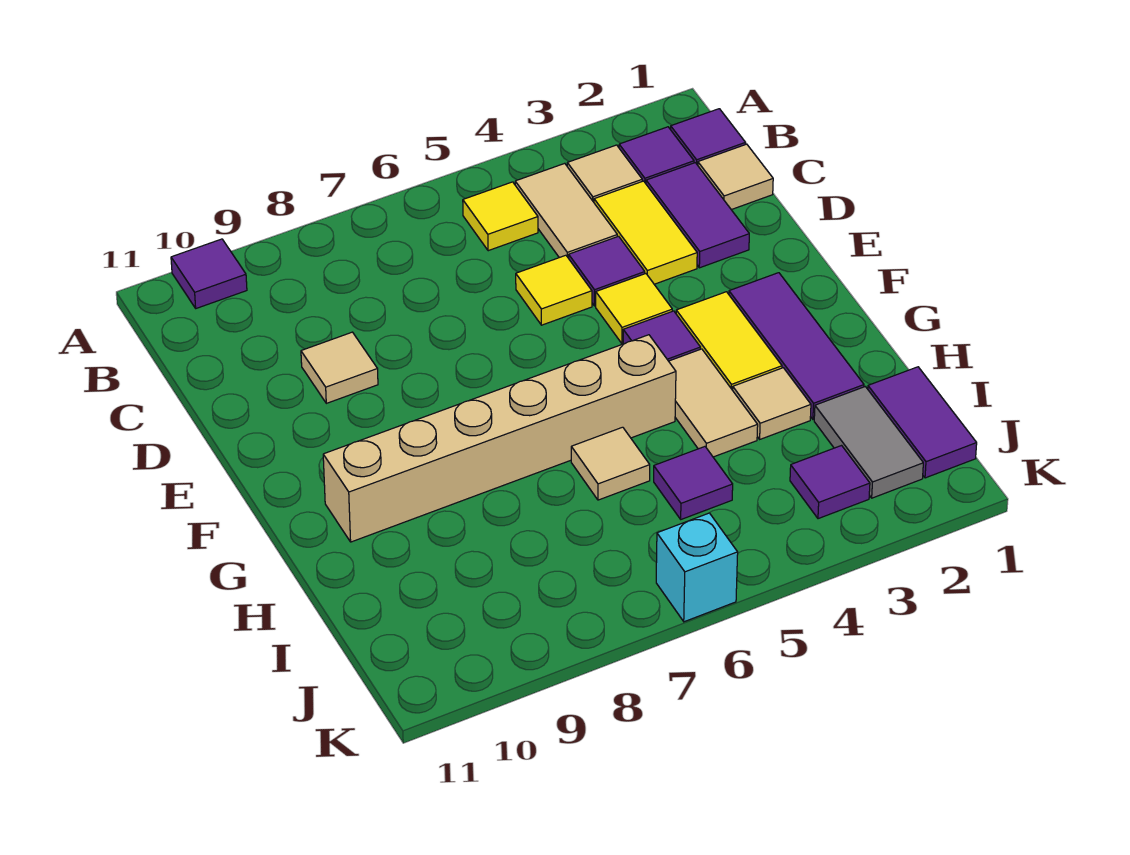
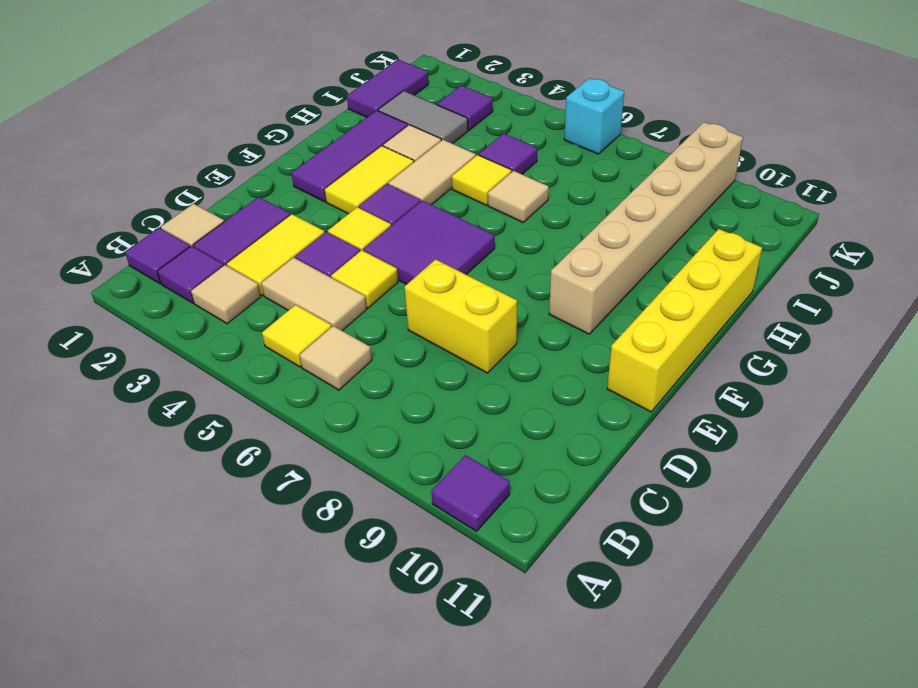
tan 1x2 tile [515,163,617,258] -> tan 1x2 tile turned to [261,258,367,331]
none -> yellow 1x2 brick [405,259,517,373]
tan 1x1 tile [301,332,378,403] -> tan 1x1 tile moved to [300,326,372,390]
none -> purple 2x2 tile [363,201,495,284]
none -> yellow 1x4 brick [607,229,762,412]
tan 1x6 brick [323,335,676,542] -> tan 1x6 brick turned to [549,122,743,334]
none -> yellow 1x1 tile [452,155,512,205]
grey 1x2 tile [814,387,923,498] -> grey 1x2 tile turned to [378,91,468,144]

